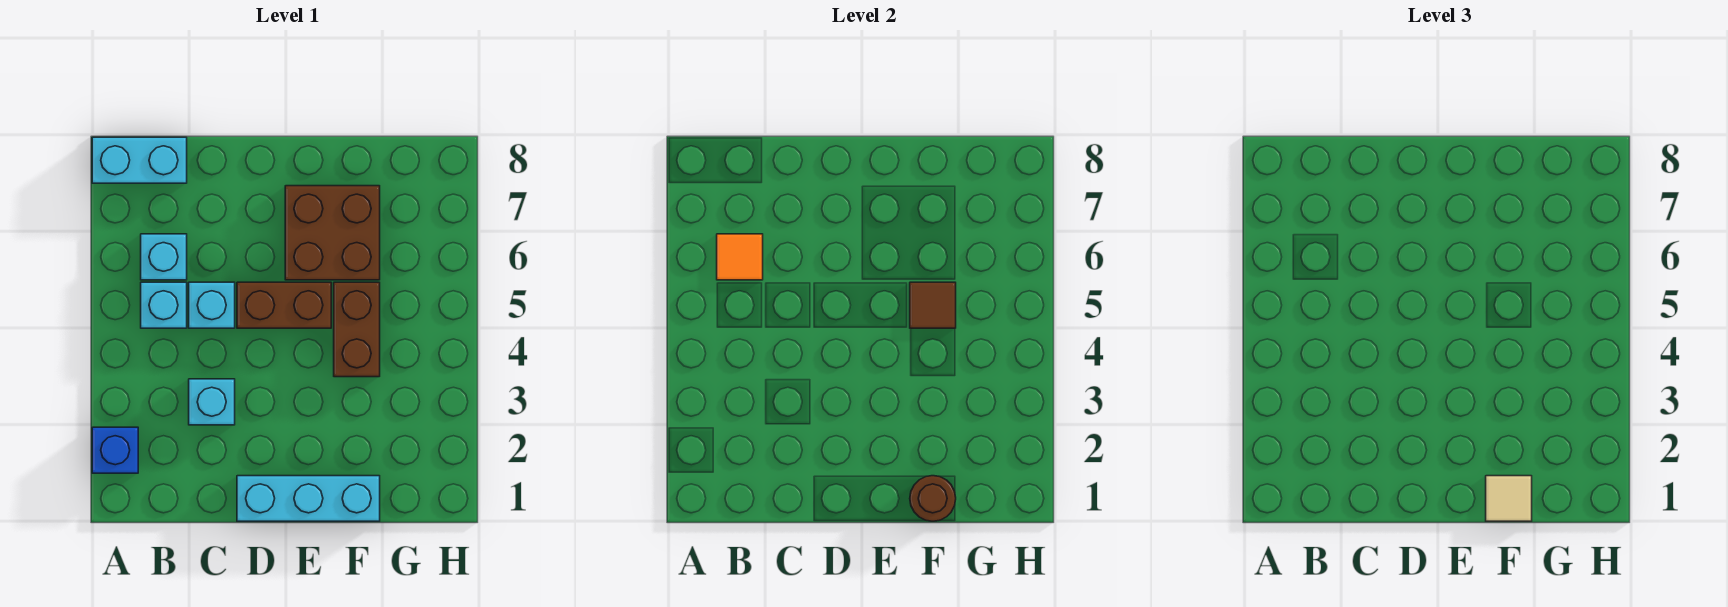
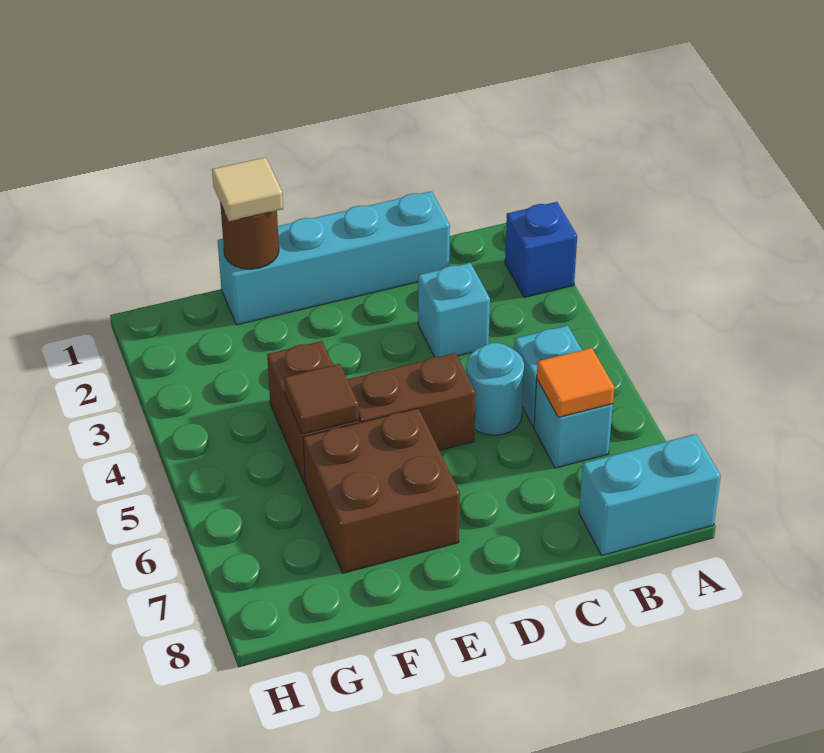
cyan 1x1 brick [189,282,235,328] -> cyan 1x1 round brick [466,343,524,435]
cyan 1x3 brick [237,476,380,521] -> cyan 1x4 brick [218,191,450,325]

